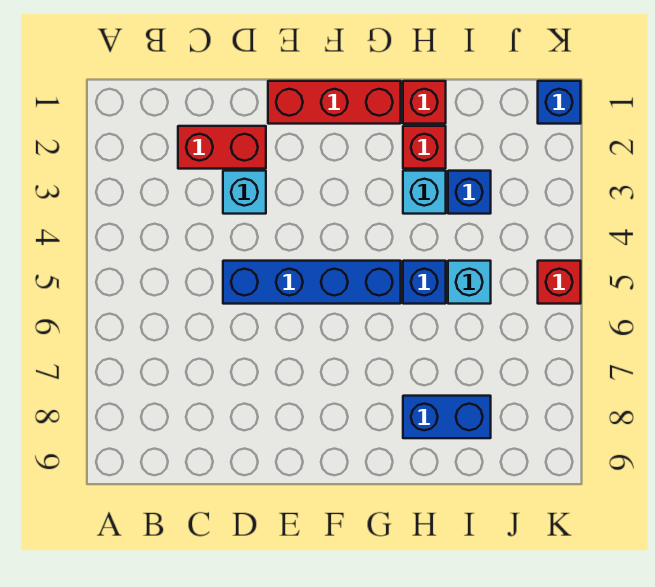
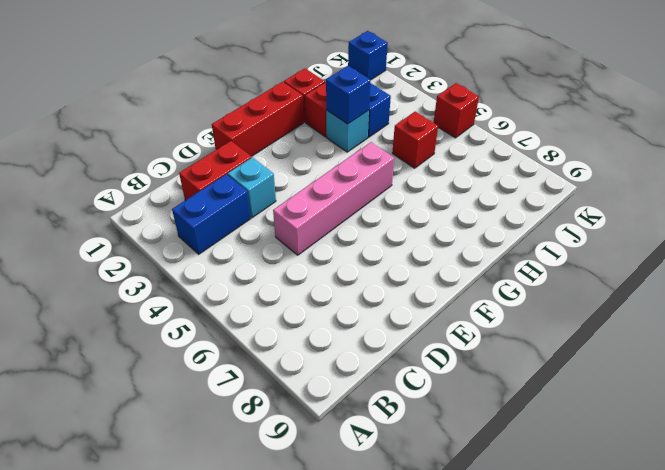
blue 1x4 brick [223,261,401,304] -> pink 1x4 brick [273,142,394,255]
blue 1x1 brick [403,261,446,304] -> blue 1x1 brick moved to [326,66,371,124]
blue 1x2 brick [403,396,491,438] -> blue 1x2 brick moved to [172,174,251,254]
cyan 1x1 brick [448,261,491,304] -> red 1x1 brick [392,111,438,168]

